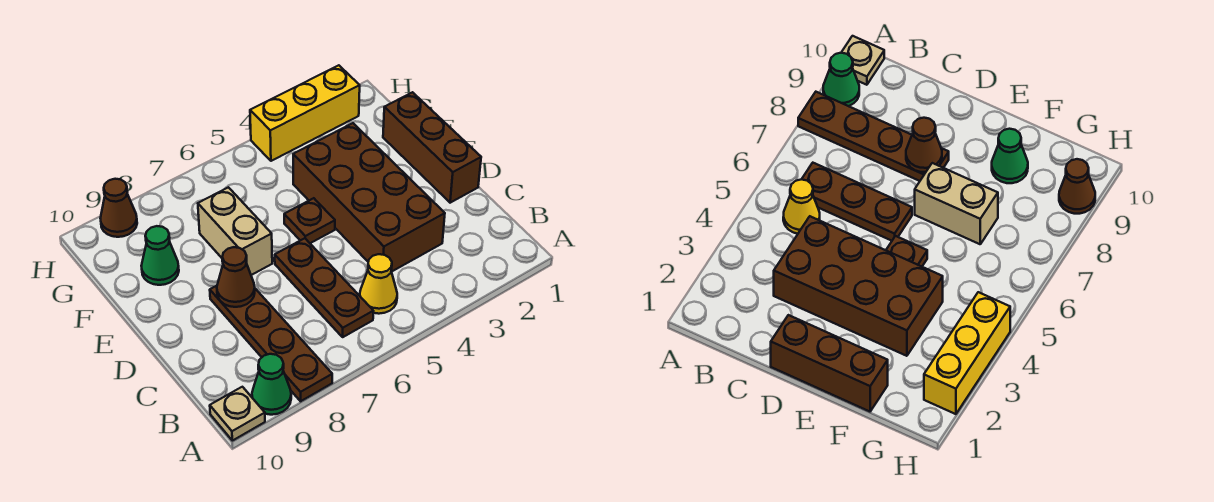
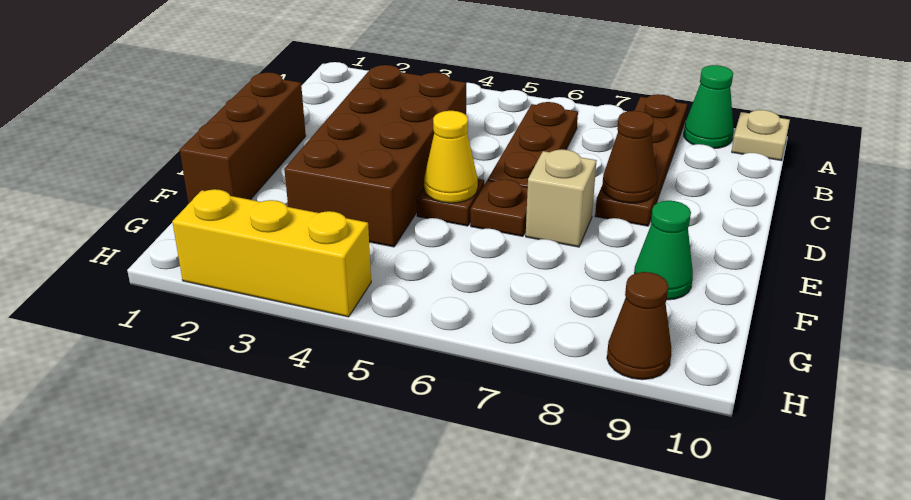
yellow 1x1 cone [360,254,397,314] -> yellow 1x1 cone moved to [424,111,478,203]
none -> brown 1x1 plate [471,179,528,236]
tan 1x2 brick [198,187,272,275] -> tan 1x1 brick [526,149,597,247]

